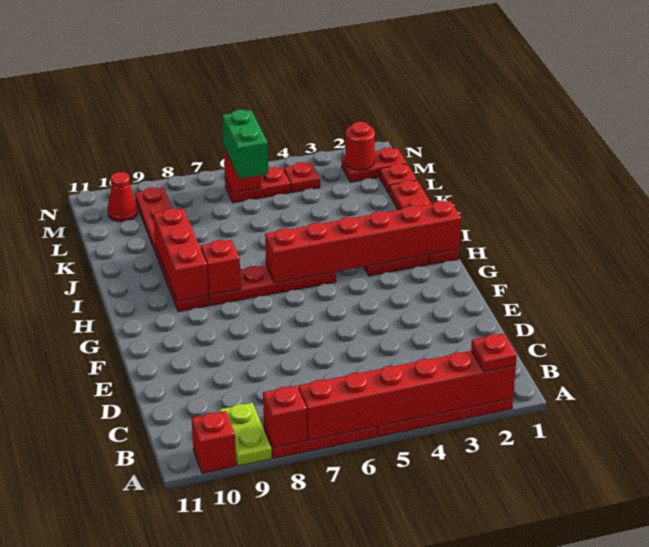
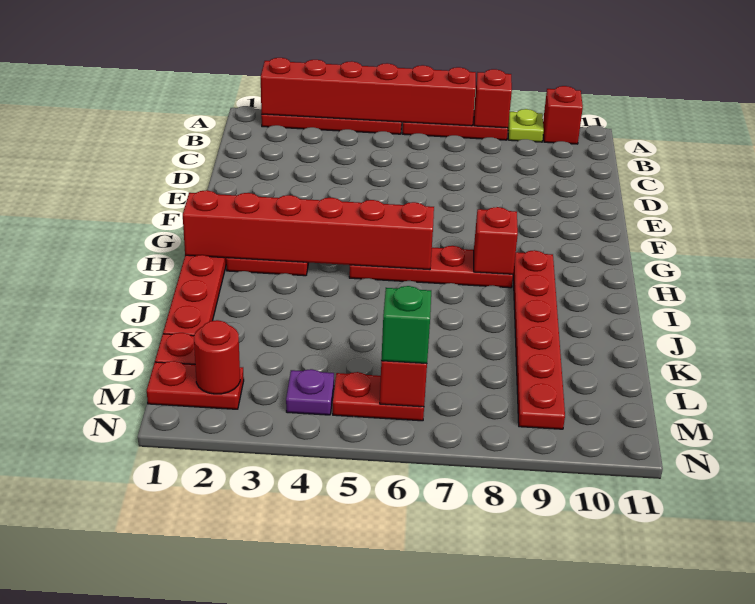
red 1x1 plate [471,333,517,372] -> none
lime 1x2 plate [219,403,272,466] -> lime 1x1 plate [508,109,544,142]
red 1x3 brick [153,209,208,301] -> none
green 1x2 brick [223,110,268,179] -> green 1x1 brick [381,286,431,364]
red 1x1 plate [284,162,320,193] -> purple 1x1 plate [286,369,334,415]
red 1x1 cone [108,172,138,222] -> none

